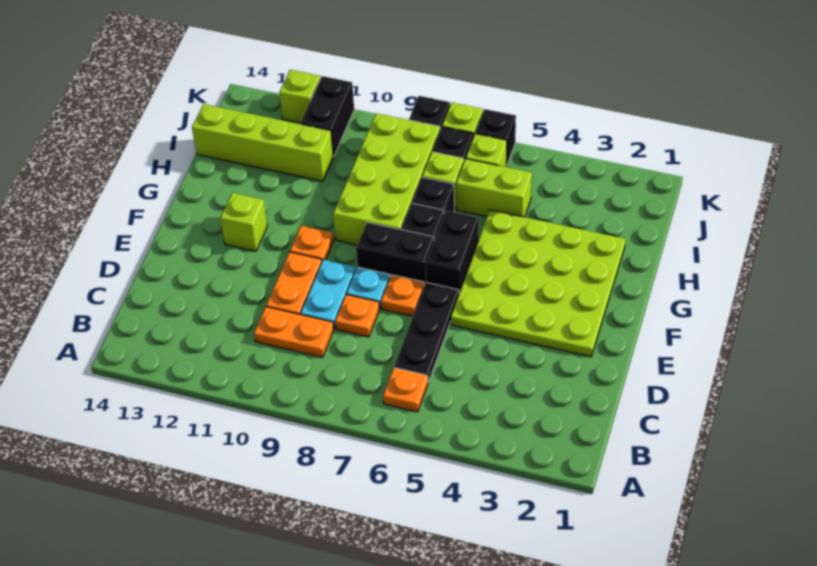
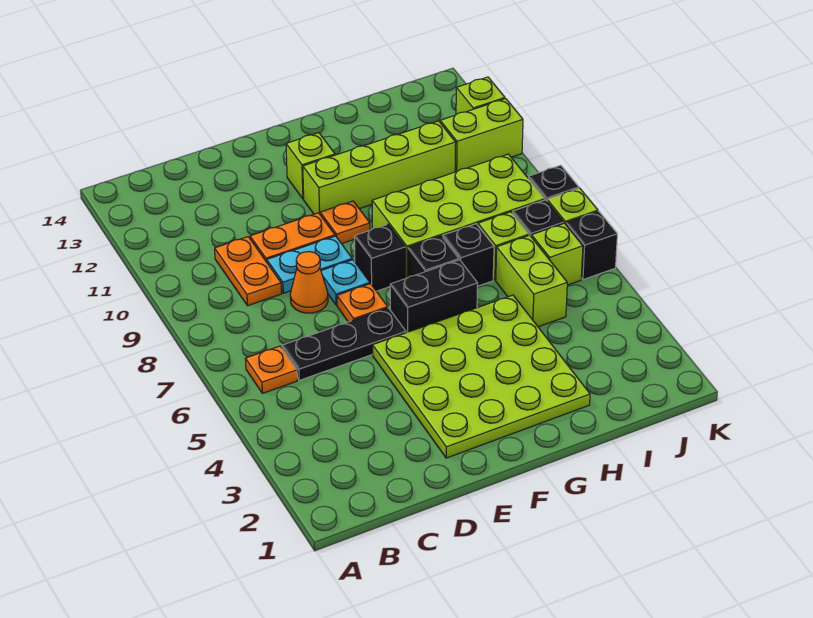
orange 1x1 plate [335,294,379,337] -> orange 1x1 cone [290,252,328,313]
black 1x2 brick [356,222,434,286] -> black 1x1 brick [354,224,405,291]
lime 1x4 brick [192,104,333,181] -> lime 1x4 brick turned to [303,121,456,214]
black 1x2 brick [300,76,354,157] -> lime 1x2 brick [440,99,523,172]

